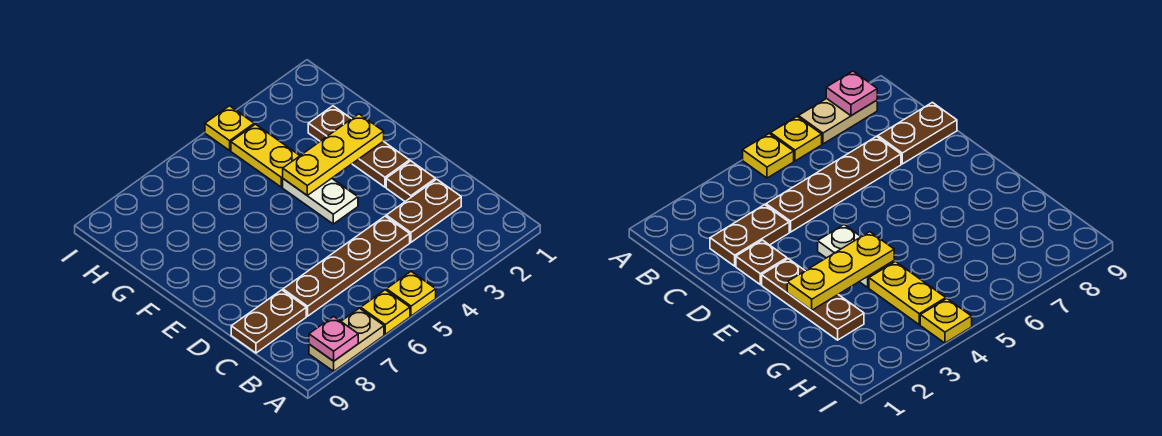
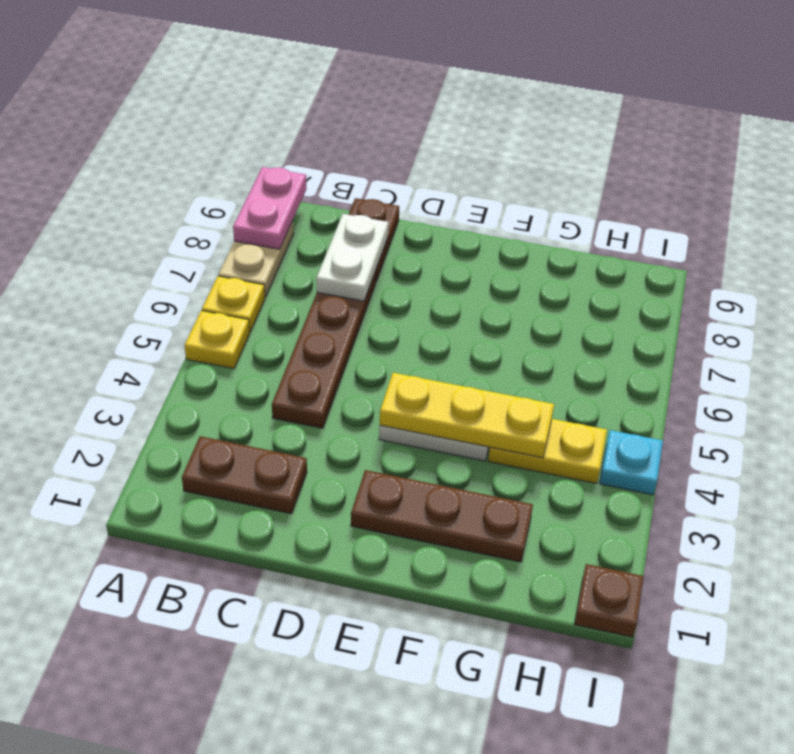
pink 1x1 plate [309,316,358,361] -> pink 1x2 plate [233,167,306,249]
brown 1x2 plate [386,179,461,242] -> brown 1x2 plate turned to [182,436,307,514]
none -> white 1x2 plate [316,214,389,301]
brown 1x1 plate [386,161,435,201] -> brown 1x1 plate moved to [575,564,644,637]
yellow 1x3 plate [283,114,384,195] -> yellow 1x3 plate turned to [380,373,554,458]
yellow 1x1 plate [205,106,254,150] -> cyan 1x1 plate [600,430,663,495]

